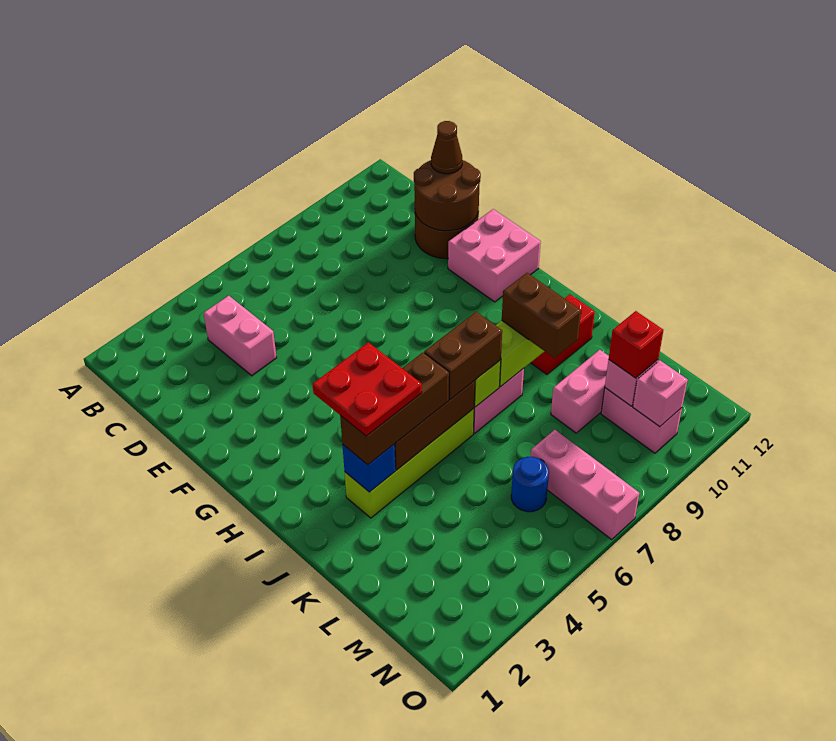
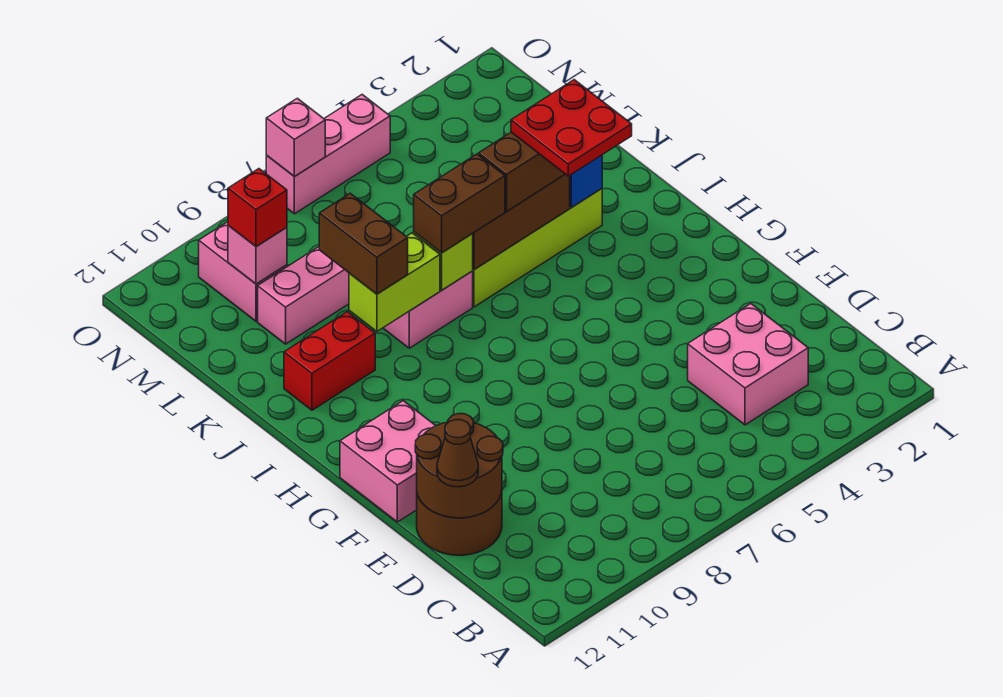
pink 1x2 brick [204,296,277,376] -> pink 2x2 brick [688,304,808,425]
blue 1x1 round brick [511,457,549,512] -> none
pink 1x3 brick [530,430,639,539] -> pink 1x3 brick turned to [266,95,390,214]
pink 1x1 brick [633,361,688,427] -> pink 1x1 brick moved to [266,98,325,177]

